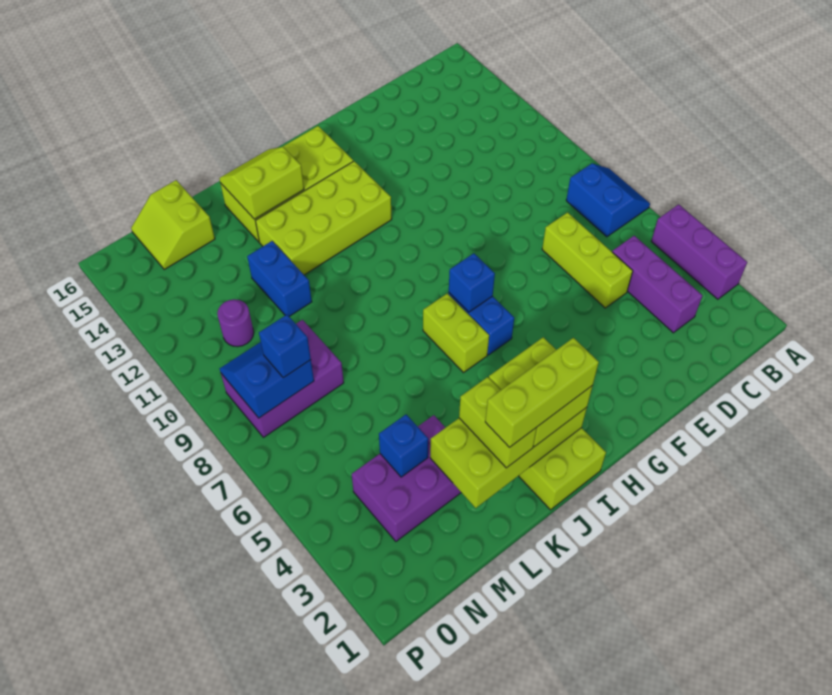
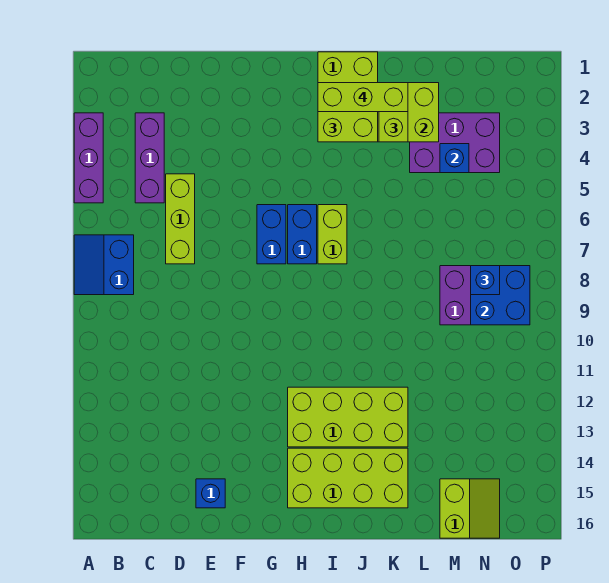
blue 1x1 brick [449,253,495,312] -> blue 1x1 brick moved to [196,479,225,508]
lime 2x2 slope [219,147,304,219] -> none
blue 1x2 brick [247,241,312,316] -> blue 1x2 brick moved to [257,205,286,264]
blue 2x2 slope [220,342,314,418] -> blue 2x2 brick [471,266,530,325]
purple 1x1 round brick [217,299,254,347] -> none

